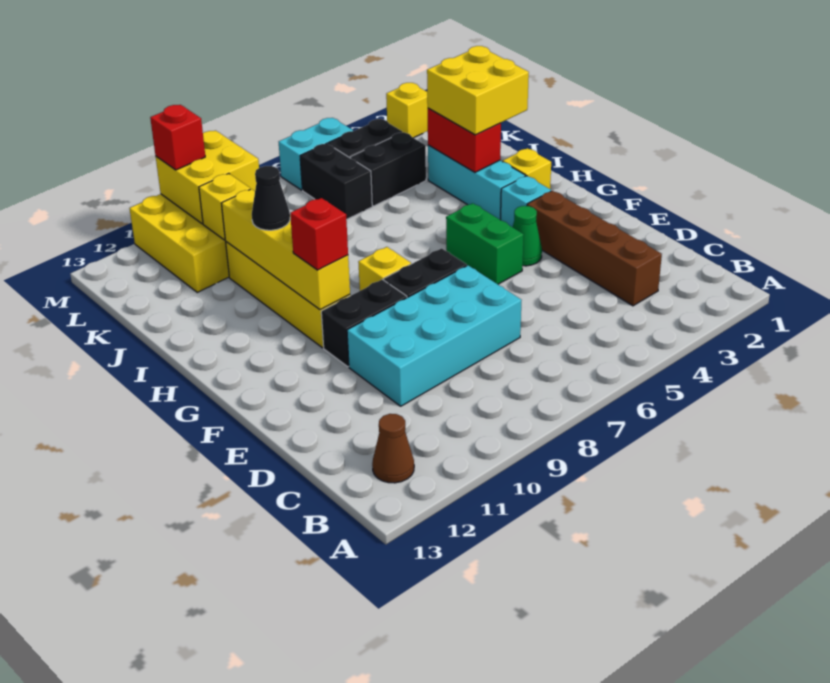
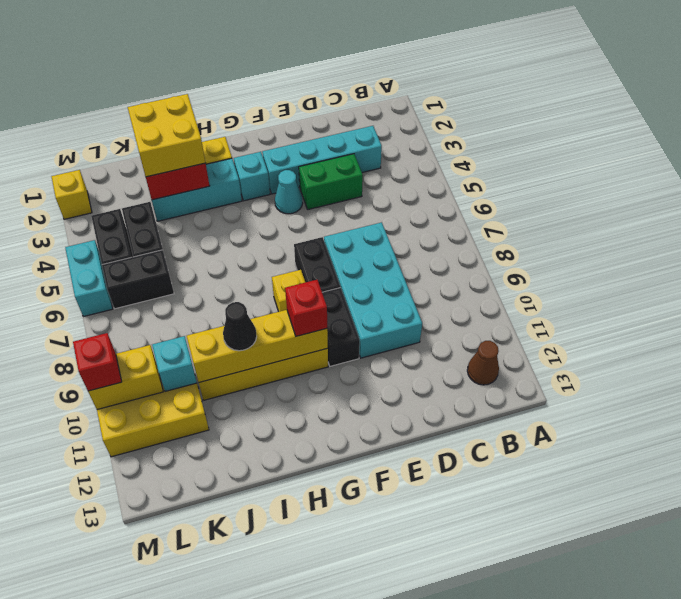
brown 1x4 brick [527,191,662,306] -> cyan 1x4 brick [262,126,382,194]
green 1x1 cone [513,206,542,266] -> cyan 1x1 cone [275,170,303,214]
green 1x2 brick [446,203,524,284] -> green 1x2 brick moved to [299,154,363,210]
yellow 1x1 brick [199,173,250,240] -> cyan 1x1 brick [152,336,197,391]
yellow 2x2 brick [156,131,259,224] -> yellow 1x2 brick [88,345,163,409]

